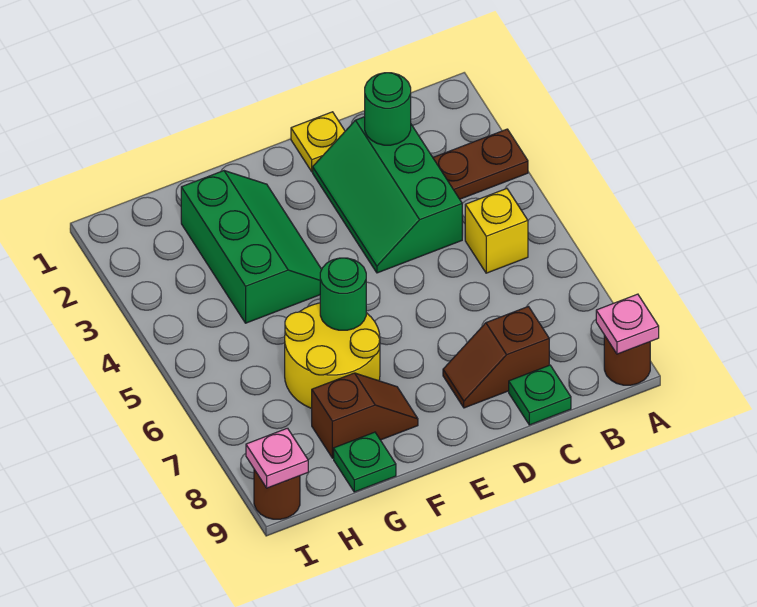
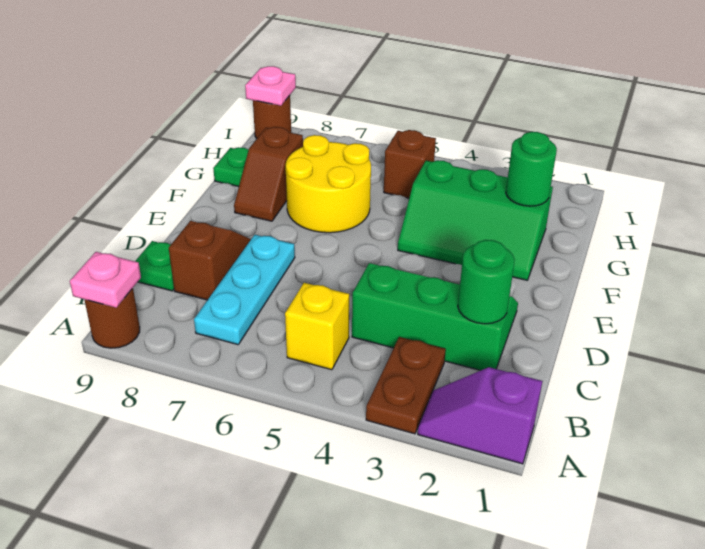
none -> purple 1x2 slope [418,367,542,464]
none -> cyan 1x3 plate [194,235,295,345]
yellow 1x1 plate [291,112,345,172] -> none
green 1x1 round brick [320,258,366,330] -> green 1x1 round brick moved to [506,132,557,206]
none -> brown 1x1 brick [384,130,436,198]

